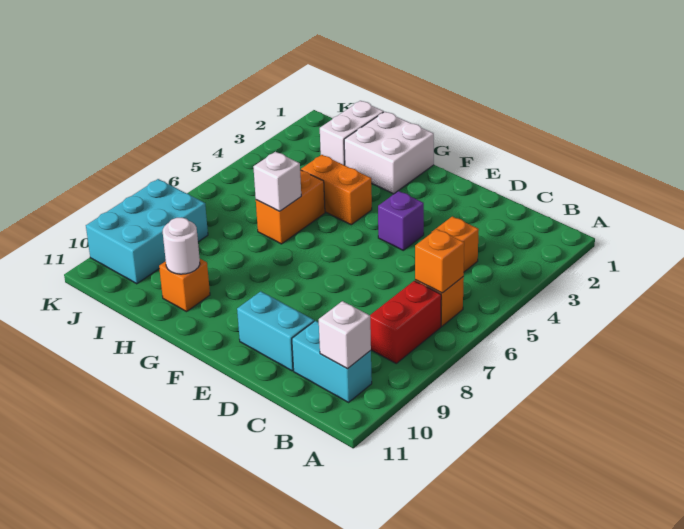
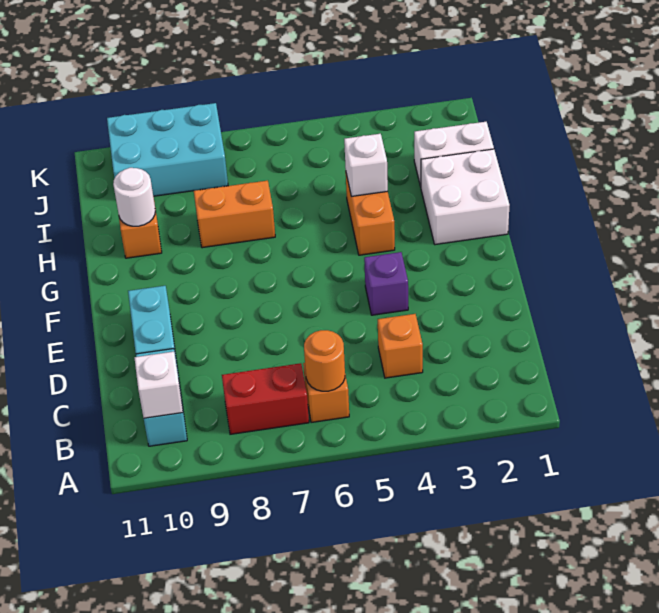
orange 1x1 brick [415,229,464,293] -> orange 1x1 round brick [304,330,345,391]
orange 1x2 brick [256,170,325,244] -> orange 1x2 brick moved to [194,181,275,248]
white 1x1 brick [253,152,301,211] -> white 1x1 brick moved to [344,134,388,197]

